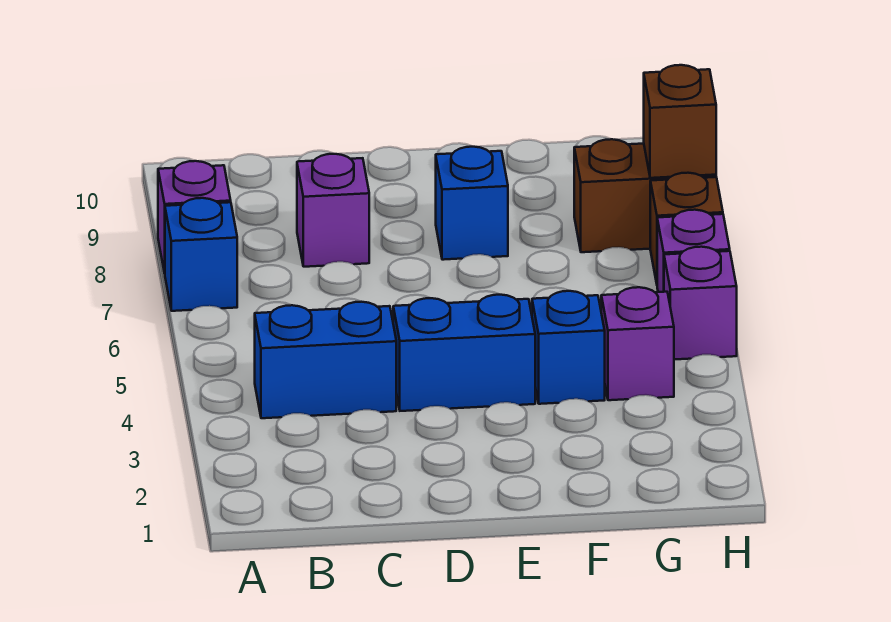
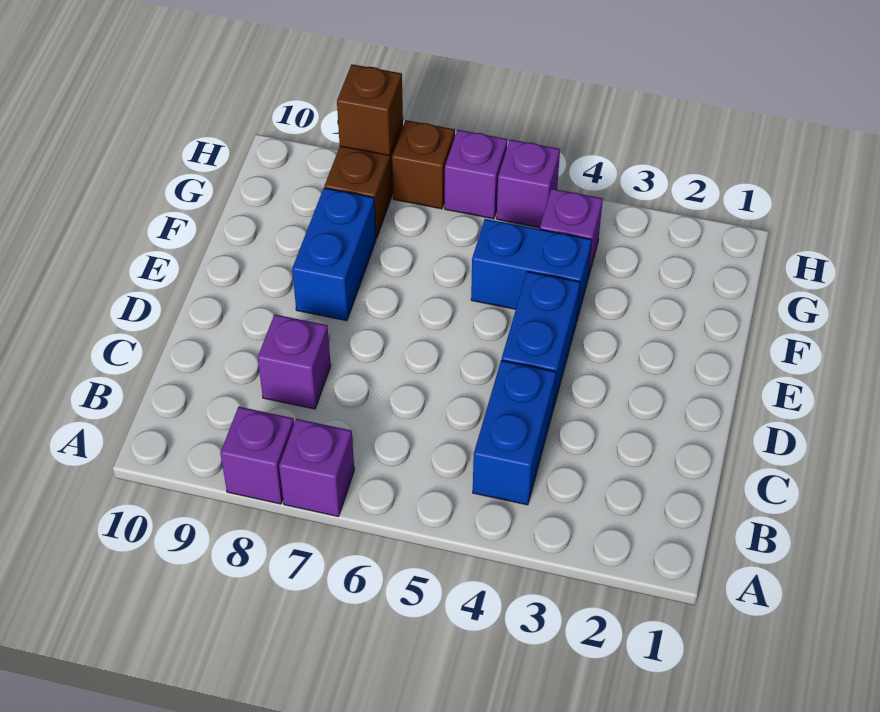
blue 1x1 brick [165,198,237,311] -> purple 1x1 brick [279,419,354,517]
blue 1x1 brick [436,147,508,260] -> blue 1x2 brick [292,188,376,321]
blue 1x1 brick [532,291,605,404] -> blue 1x2 brick [471,219,592,319]

